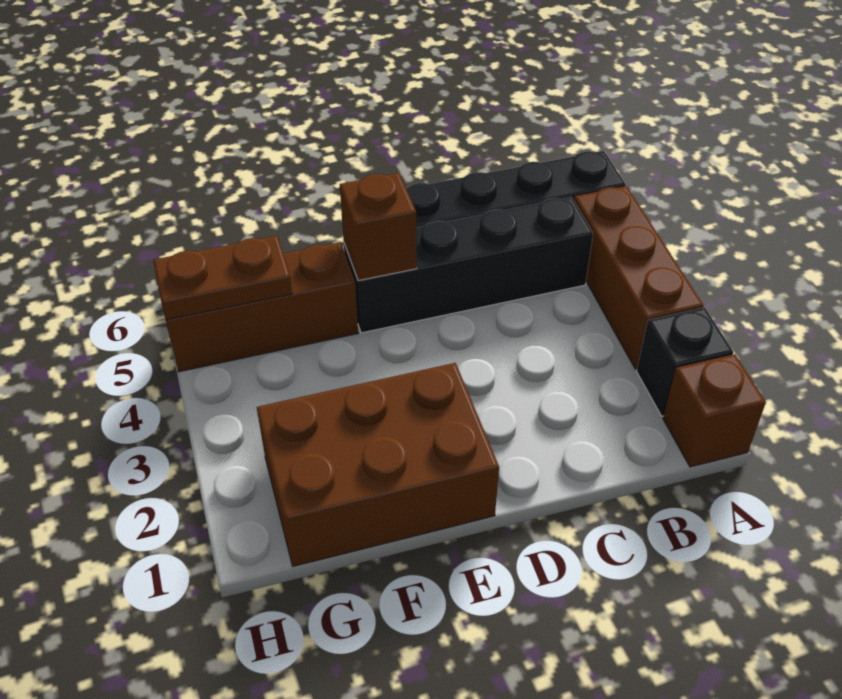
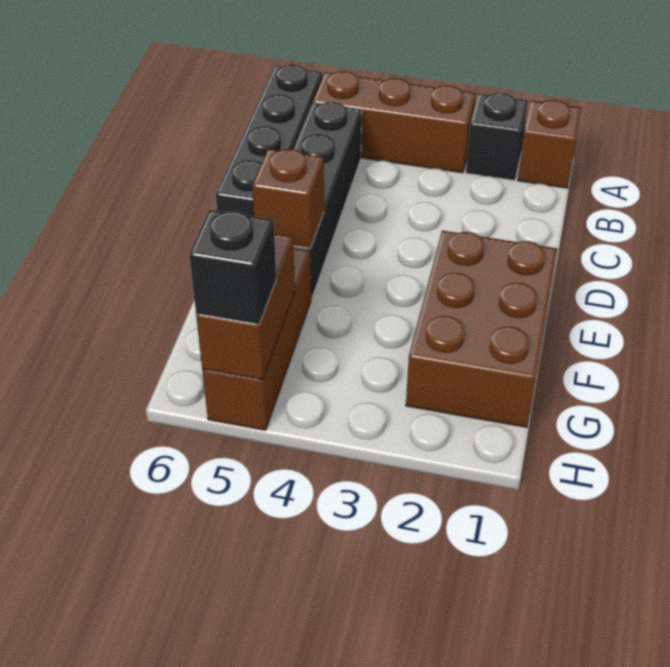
brown 1x2 plate [153,236,292,320] -> brown 1x2 brick [196,234,295,380]
none -> black 1x1 brick [189,210,276,324]

